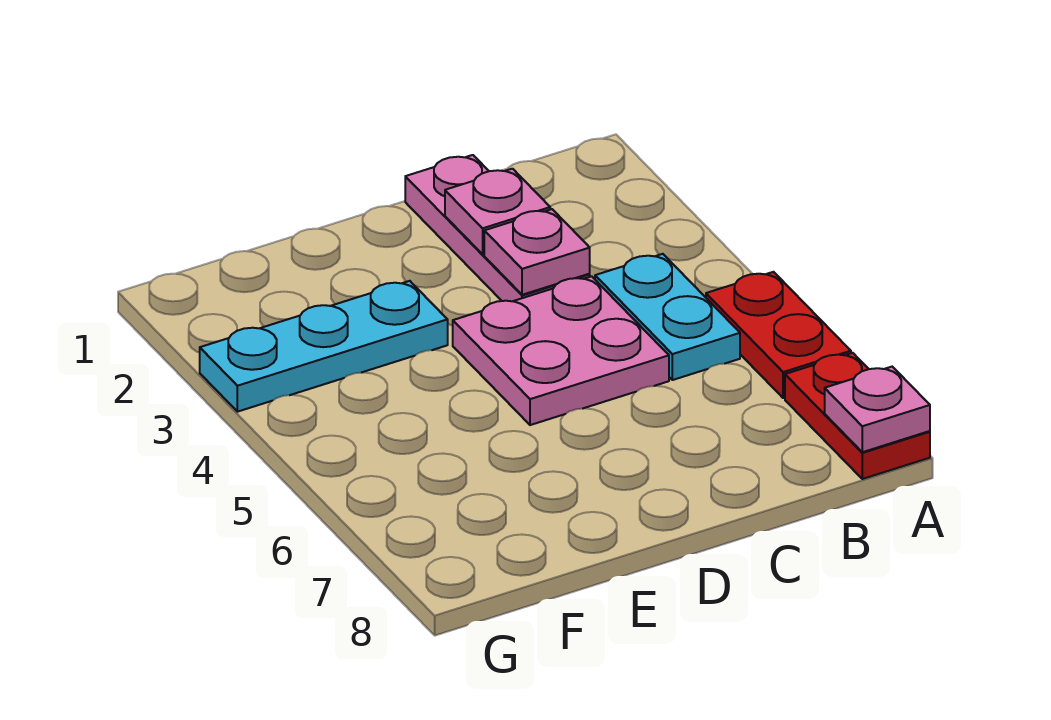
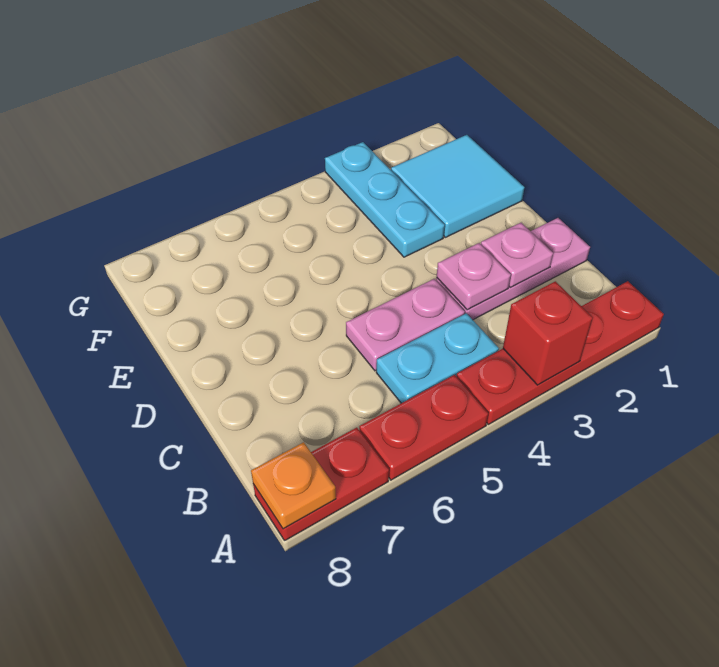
none -> red 1x4 plate [456,281,664,424]
none -> red 1x1 brick [503,281,593,385]
pink 1x1 plate [825,367,930,452] -> orange 1x1 plate [251,442,336,529]
pink 2x2 plate [453,276,669,425] -> pink 1x2 plate [346,279,465,371]
none -> cyan 2x2 tile [391,135,525,237]

